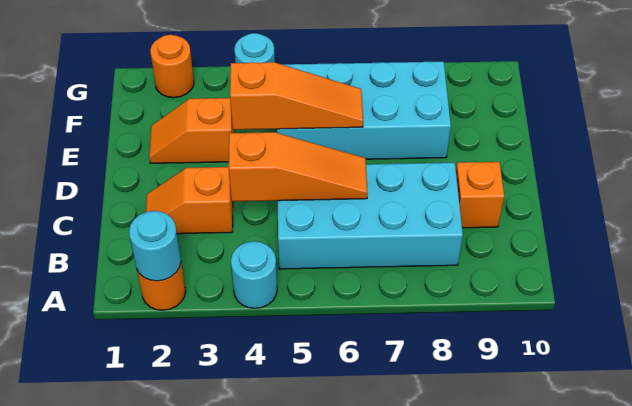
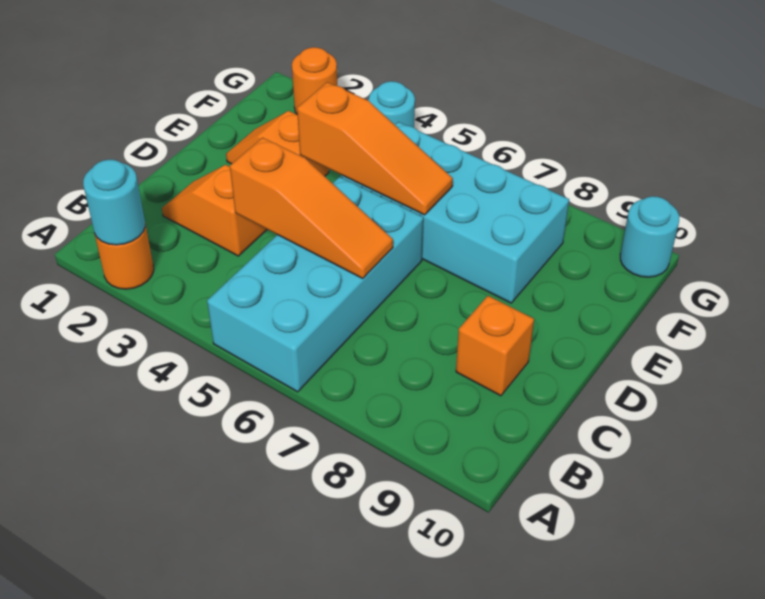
cyan 1x1 round brick [231,241,277,308] -> cyan 1x1 round brick moved to [620,196,679,277]
cyan 2x4 brick [278,163,463,269] -> cyan 2x4 brick turned to [207,177,423,392]

